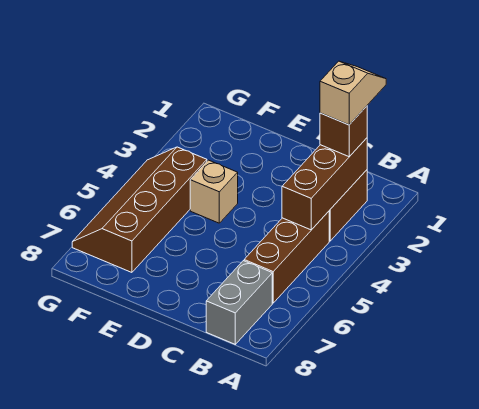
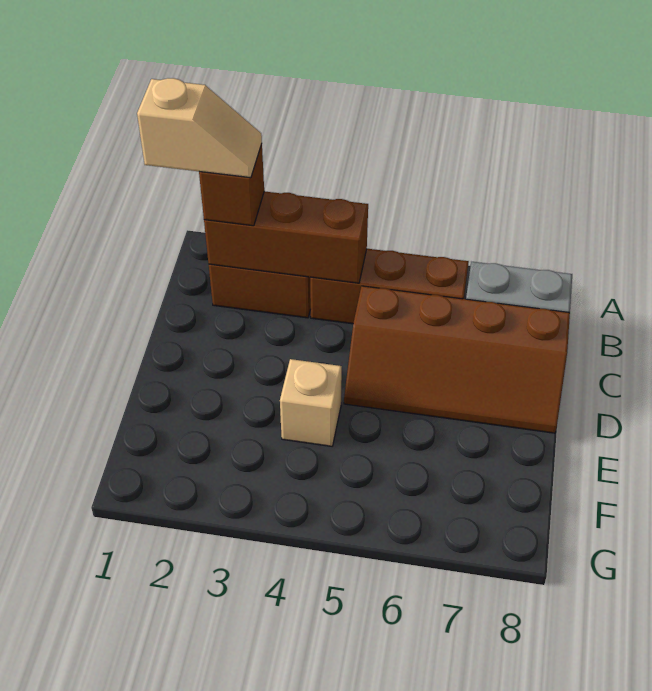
tan 1x2 slope [320,61,386,125] -> tan 1x2 slope turned to [137,78,262,178]
brown 2x4 slope [72,147,207,272] -> brown 2x4 slope moved to [344,286,570,433]

